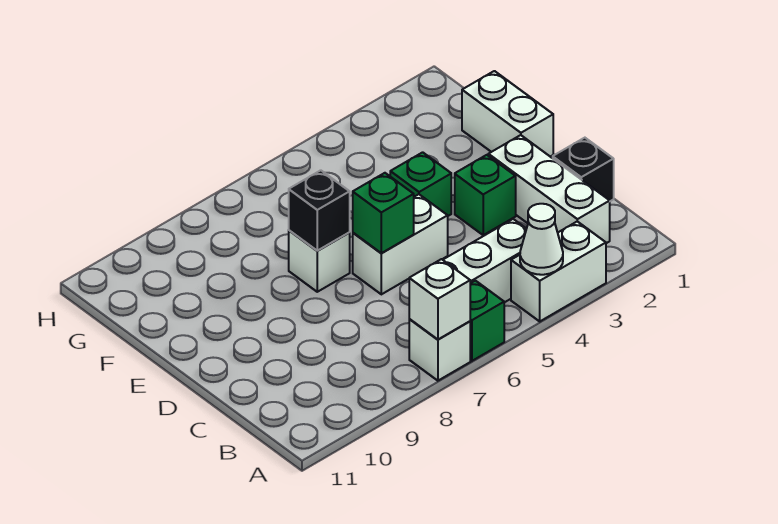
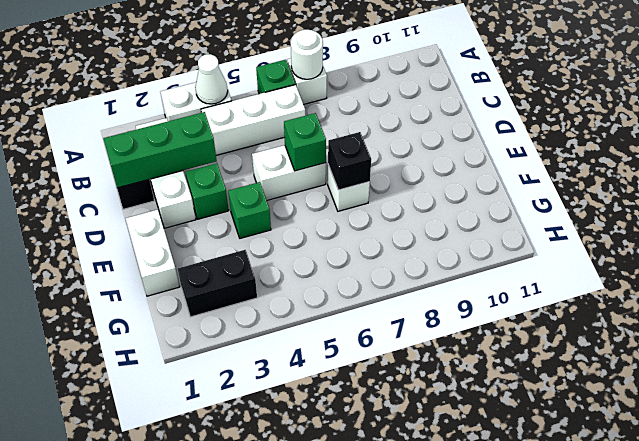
white 1x1 brick [409,259,470,340] -> white 1x1 round brick [291,30,323,79]
none -> green 1x3 brick [103,112,217,188]
none -> black 1x2 brick [178,250,257,317]

